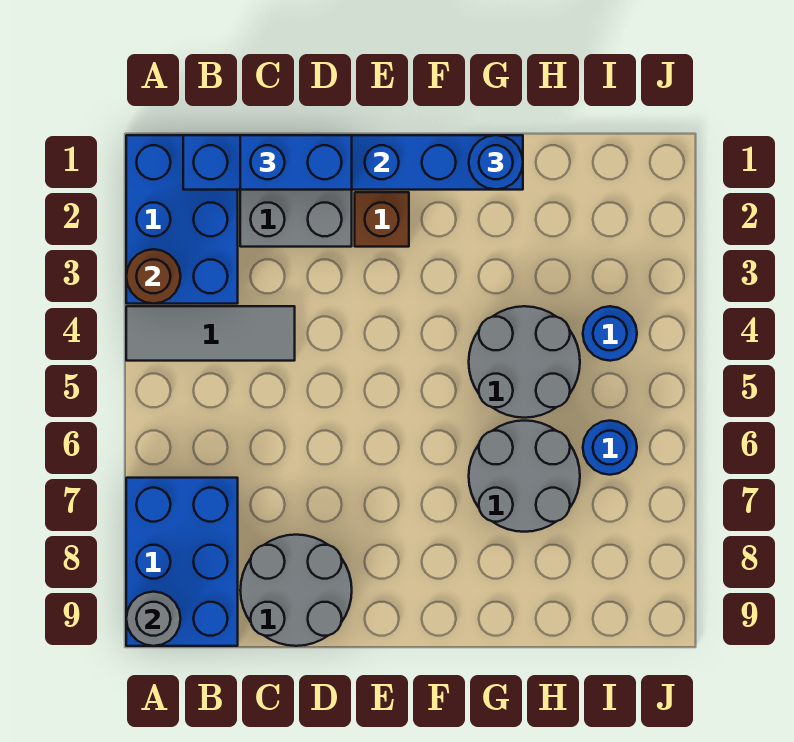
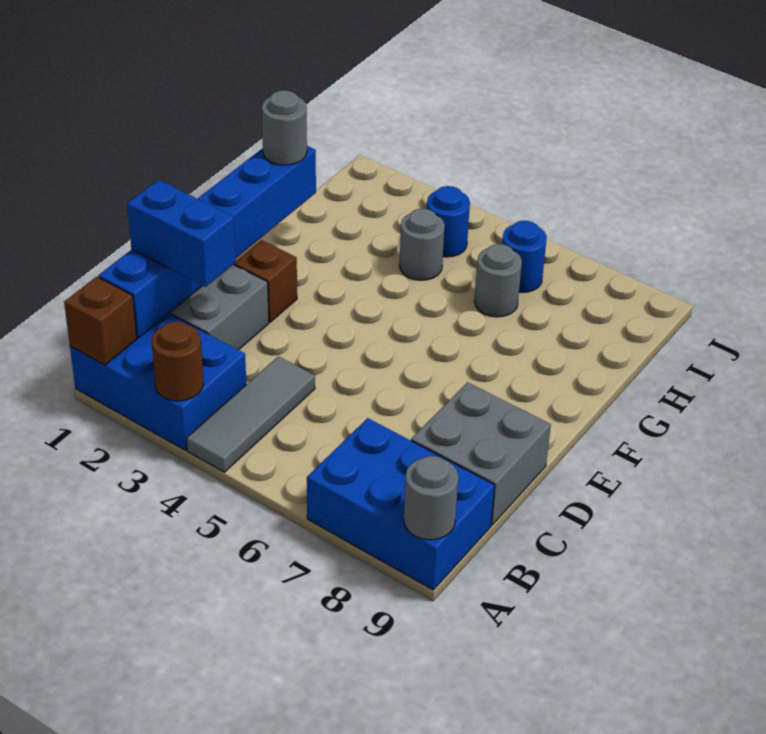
none -> brown 1x1 brick [64,277,137,365]
blue 1x2 brick [240,135,352,190] -> blue 1x2 brick turned to [127,180,236,287]
grey 2x2 round brick [240,535,352,646] -> grey 2x2 brick [411,382,551,525]
blue 1x1 round brick [469,135,523,189] -> grey 1x1 round brick [262,90,307,165]
grey 2x2 round brick [469,306,580,418] -> grey 1x1 round brick [399,209,445,280]
grey 2x2 round brick [469,420,580,532] -> grey 1x1 round brick [474,244,522,317]

